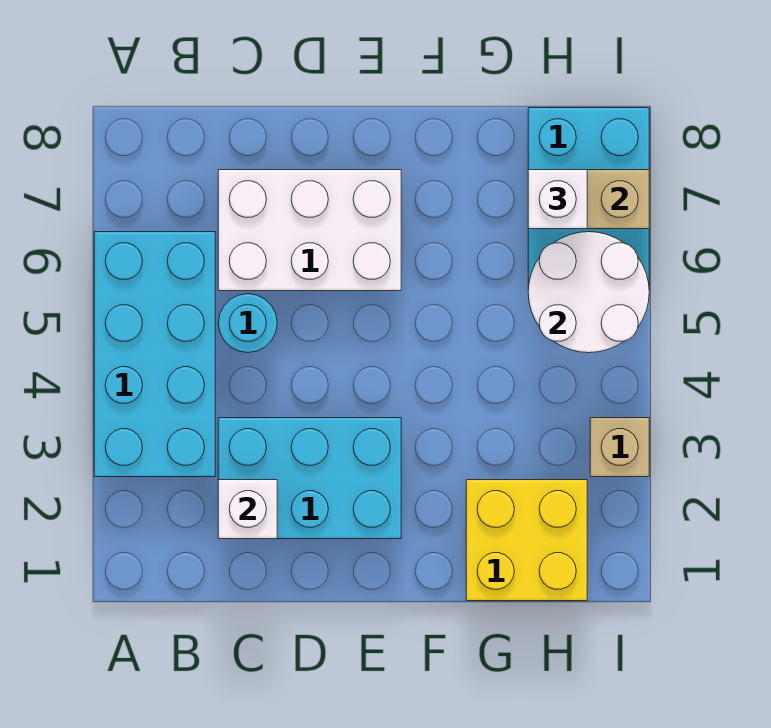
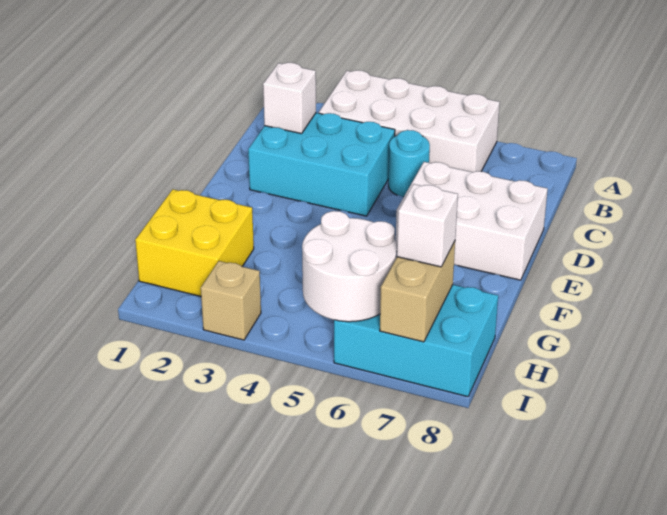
cyan 2x4 brick [94,232,215,477] -> white 2x4 brick [319,70,500,172]
cyan 2x3 brick [218,418,401,539] -> cyan 2x3 brick turned to [248,113,395,216]
white 2x3 brick [218,170,401,291] -> white 2x3 brick turned to [396,162,548,280]

